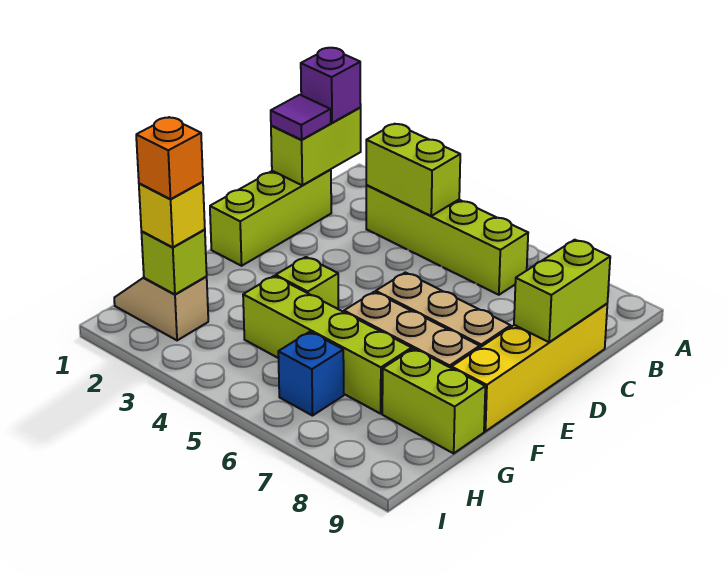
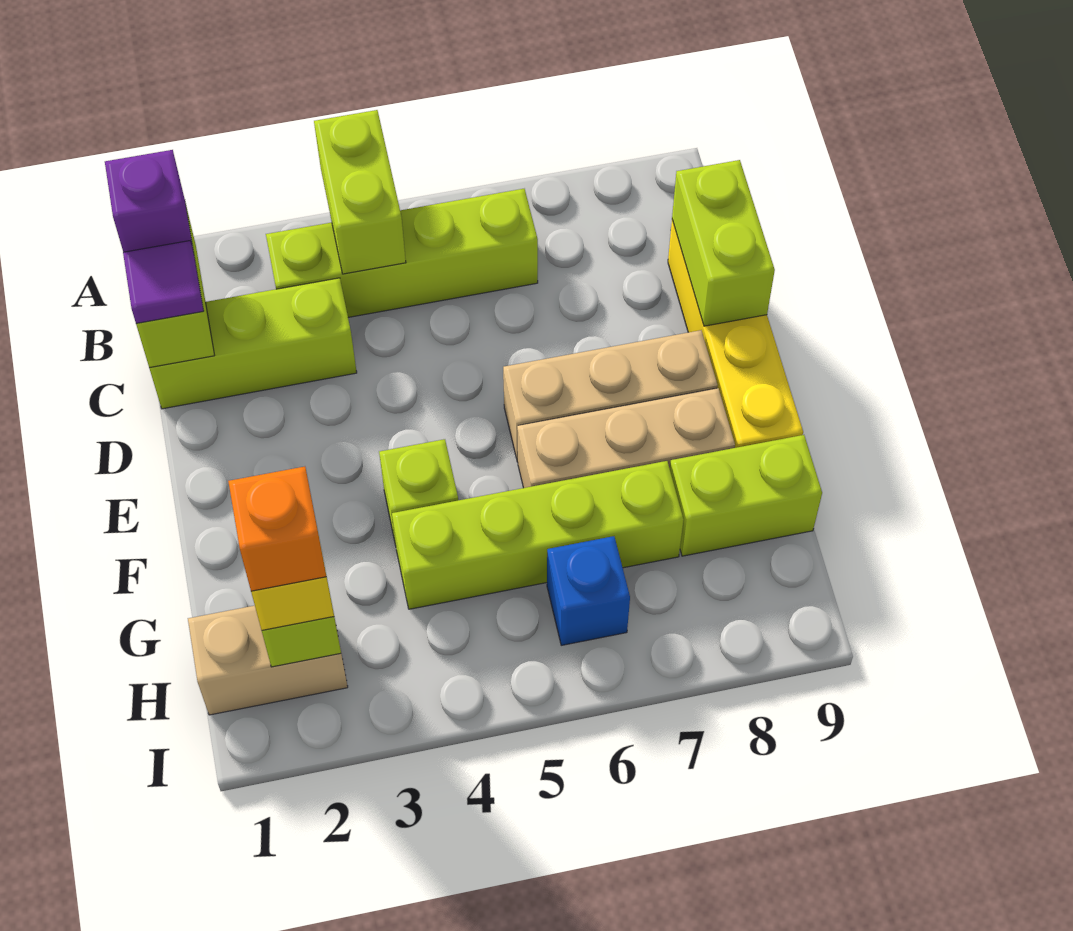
lime 1x2 brick [366,124,460,216] -> lime 1x2 brick turned to [314,110,406,274]
lime 1x3 brick [210,170,331,266] -> lime 1x3 brick turned to [149,278,357,409]
tan 1x2 slope [114,277,208,340] -> tan 1x2 brick [188,606,348,715]

